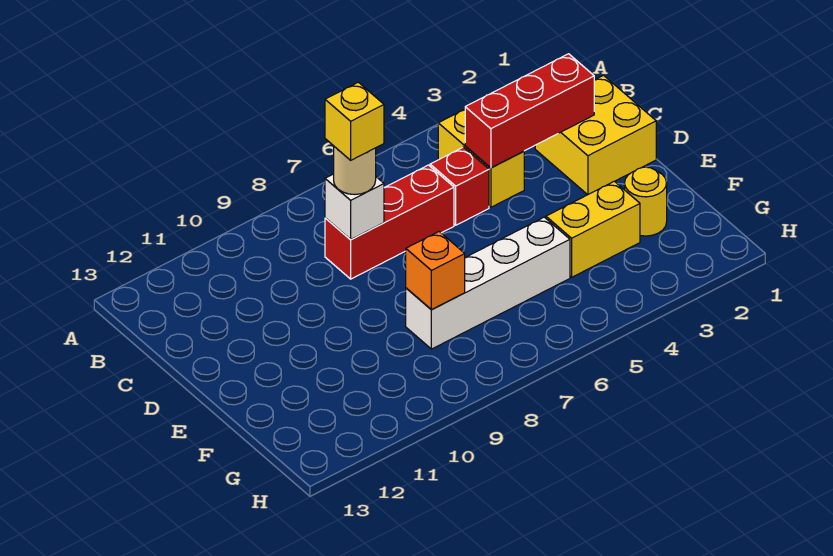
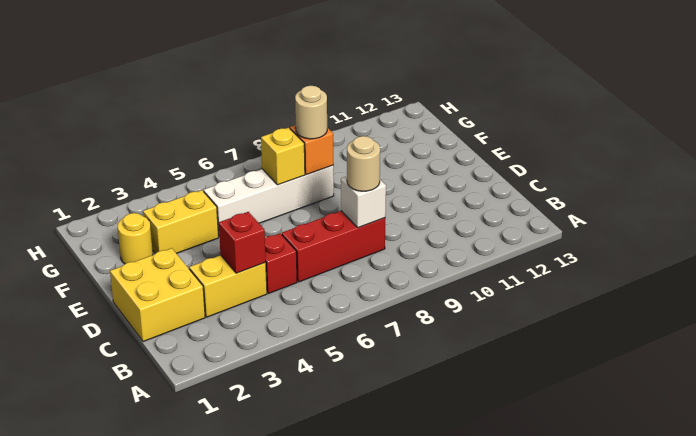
yellow 1x2 brick [438,109,524,207] -> yellow 1x2 brick turned to [189,255,267,317]
red 1x3 brick [465,54,594,168] -> red 1x1 brick [219,212,266,273]
yellow 1x1 brick [325,82,384,160] -> yellow 1x1 brick moved to [261,128,305,185]
none -> tan 1x1 round brick [295,86,327,139]

